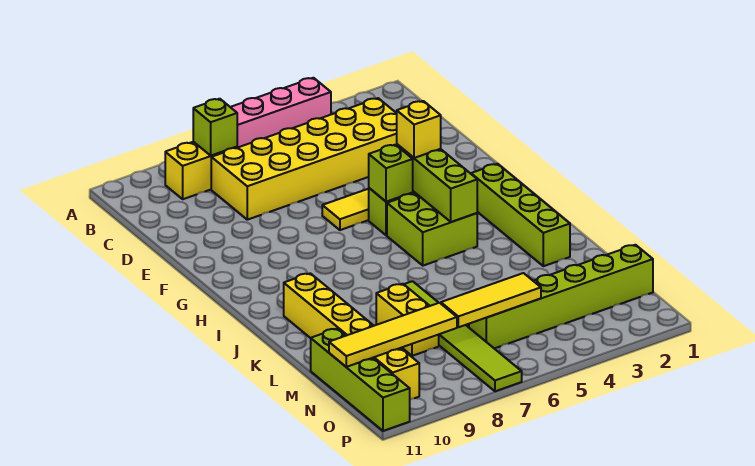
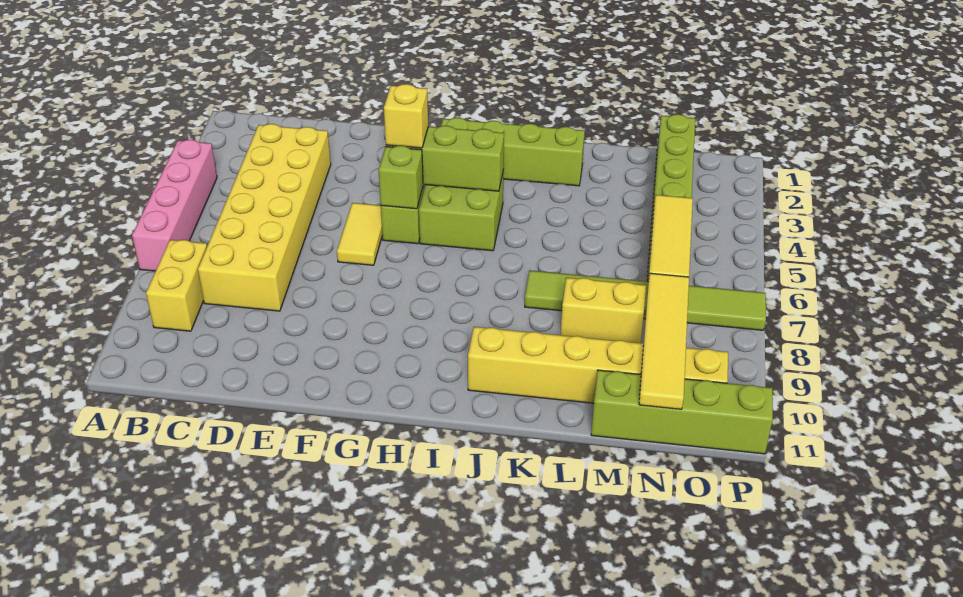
lime 1x1 brick [193,99,237,155] -> none

